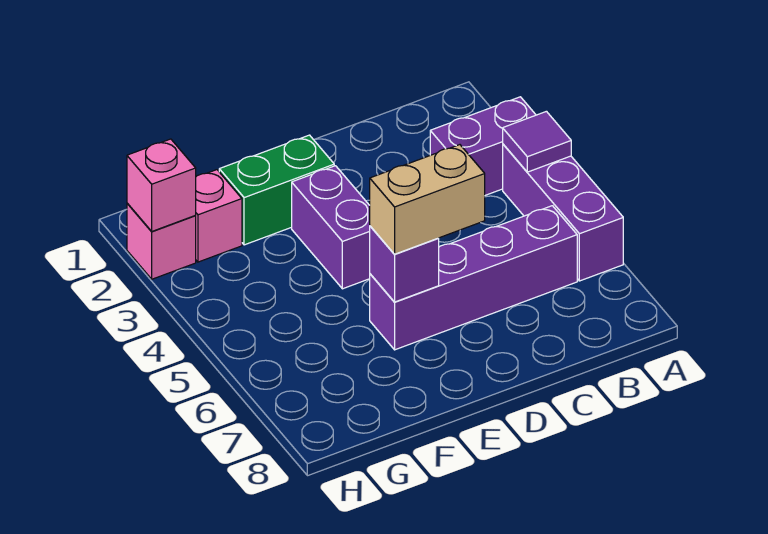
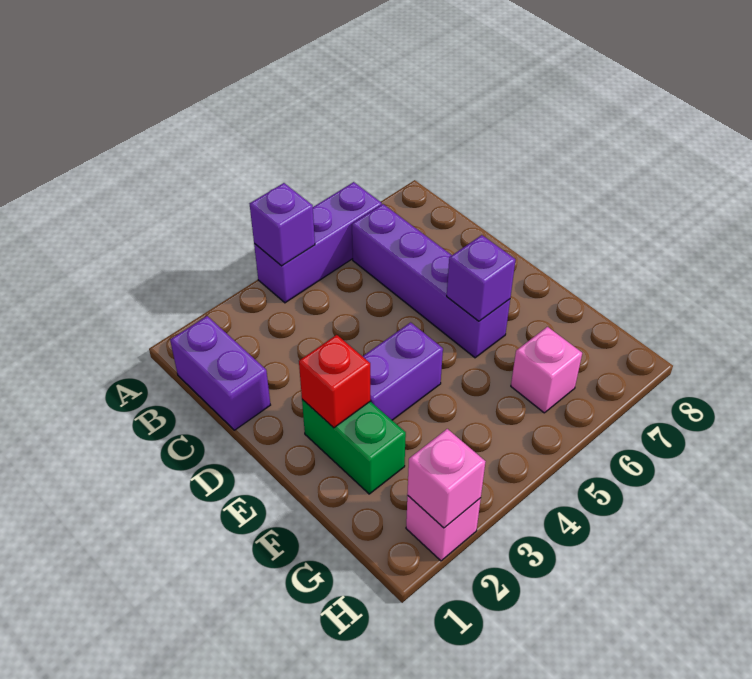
purple 1x2 brick [430,97,536,195] -> purple 1x2 brick moved to [170,316,270,430]
purple 1x1 tile [503,111,571,172] -> purple 1x1 brick [250,183,315,266]
tan 1x2 brick [370,145,485,254] -> none
none -> red 1x1 brick [299,335,370,428]
pink 1x1 brick [195,170,242,262] -> pink 1x1 brick moved to [511,327,582,413]

